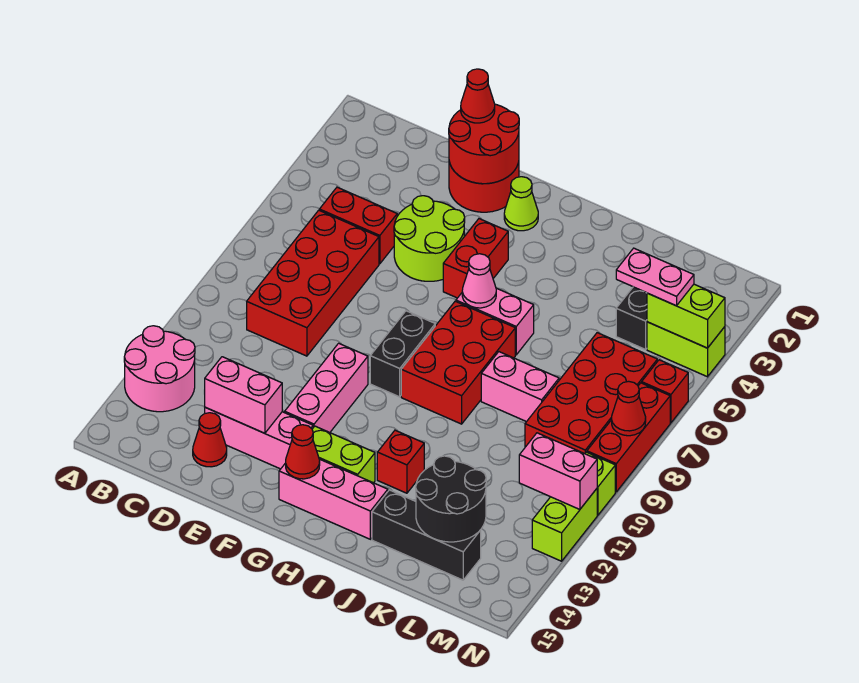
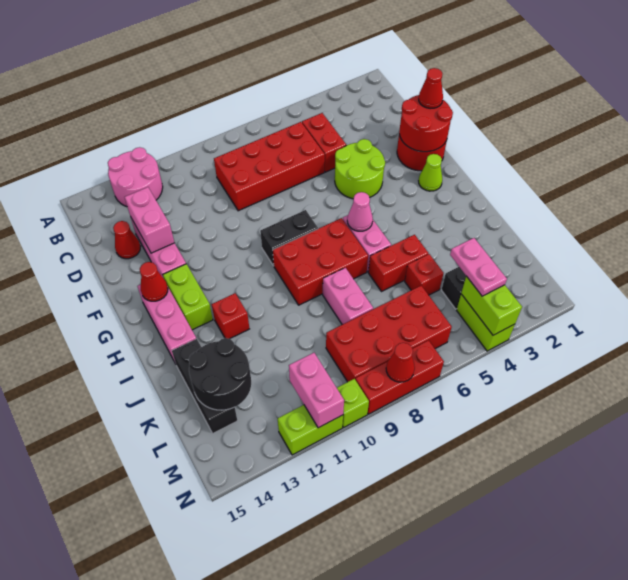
pink 1x3 brick [285,343,368,432] -> none
red 1x2 brick [443,219,508,298] -> red 1x2 brick moved to [368,235,428,291]
red 1x1 brick [642,360,688,423] -> red 1x1 brick moved to [405,254,444,295]

